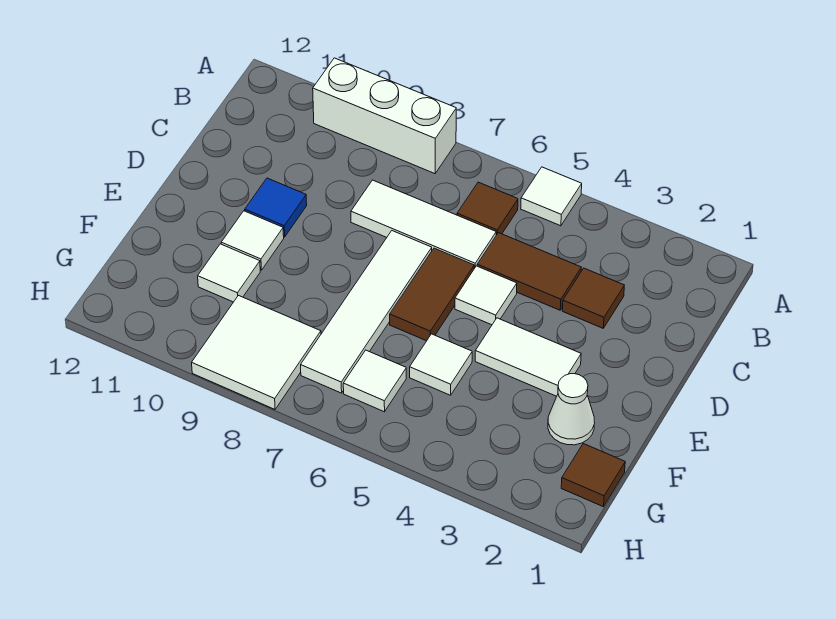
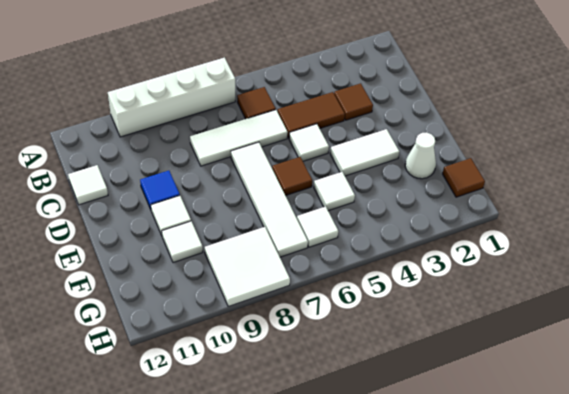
white 1x1 tile [521,167,582,226] -> white 1x1 tile moved to [68,165,108,205]
white 1x3 brick [313,58,456,174] -> white 1x4 brick [108,58,235,137]
brown 1x2 tile [390,248,474,341] -> brown 1x1 tile [272,157,312,196]

